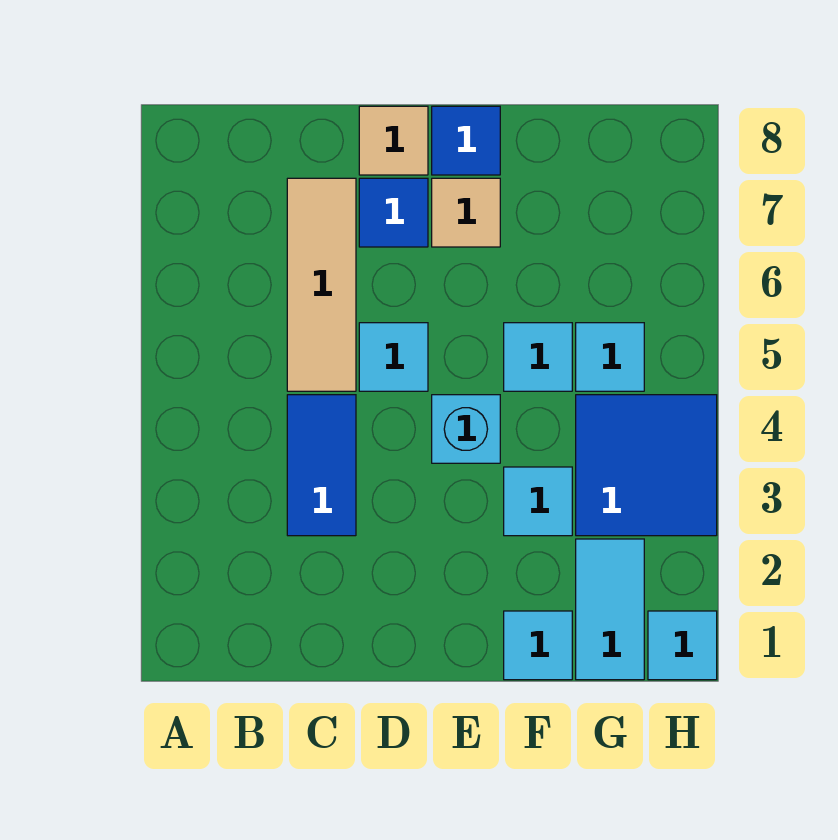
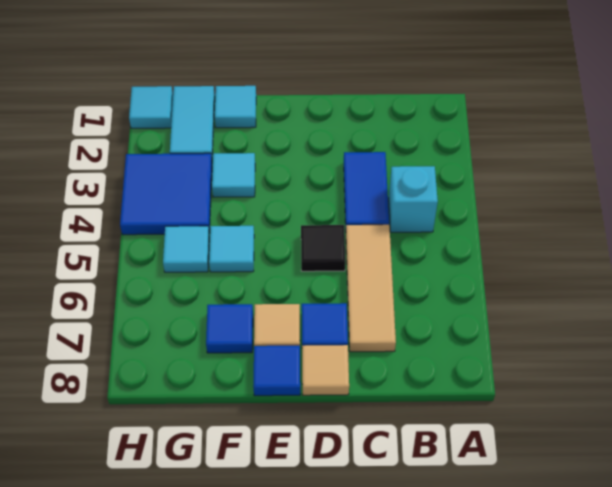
cyan 1x1 tile [359,323,428,391] -> black 1x1 tile [301,225,345,271]
cyan 1x1 brick [432,395,500,463] -> cyan 1x1 brick moved to [389,166,438,232]
none -> blue 1x1 tile [206,304,253,353]

